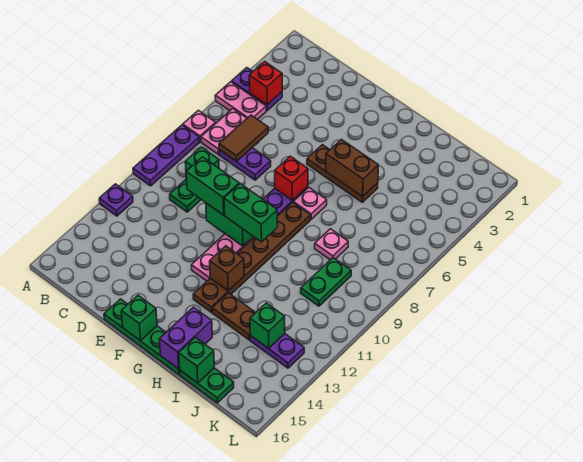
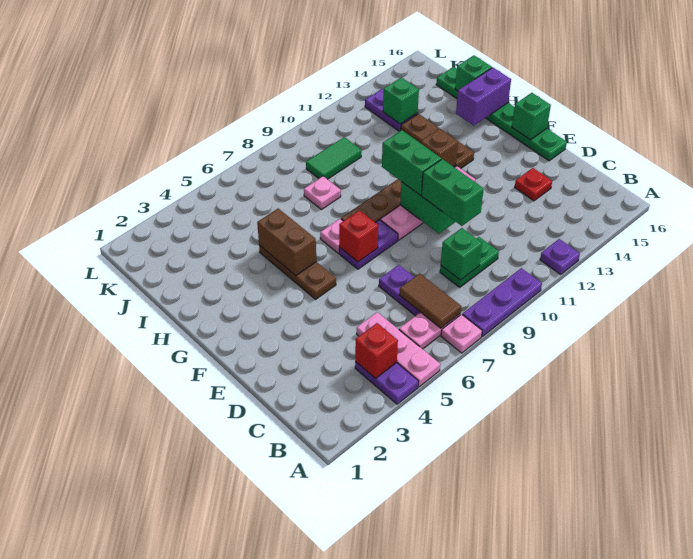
pink 1x2 plate [215,82,266,120] -> pink 1x3 plate [357,312,440,387]
brown 1x2 tile [219,115,268,161] -> brown 1x2 tile turned to [400,273,461,328]
none -> red 1x1 plate [515,168,552,201]
green 1x2 plate [301,258,351,306] -> green 1x2 tile [306,137,361,179]

